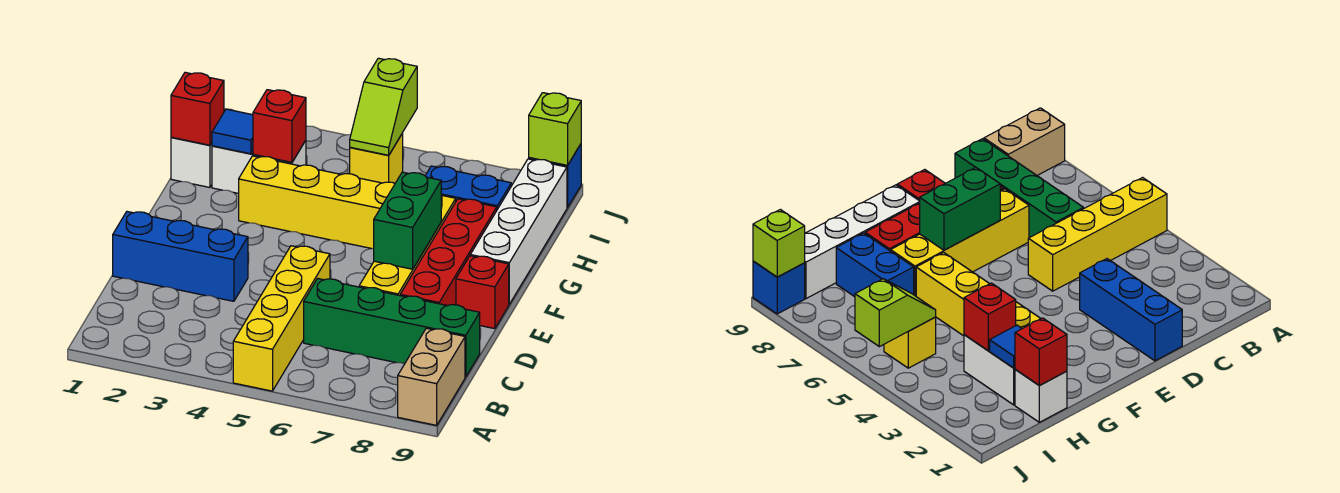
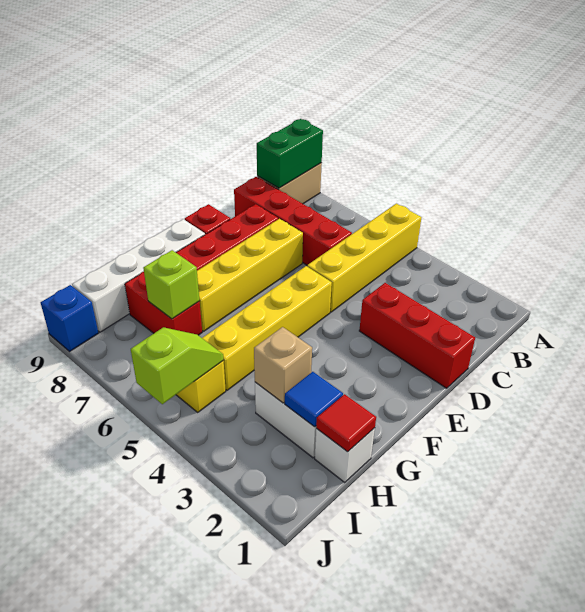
green 1x4 brick [304,278,480,377] -> red 1x4 brick [234,177,352,265]
blue 1x3 brick [113,212,248,301] -> red 1x3 brick [359,283,475,388]
green 1x2 brick [374,172,441,269] -> green 1x2 brick moved to [257,119,323,188]
yellow 1x4 brick [239,156,395,249] -> yellow 1x4 brick turned to [202,266,332,390]
red 1x1 brick [171,72,224,145] -> red 1x1 tile [316,394,376,452]
red 1x1 brick [253,90,306,162] -> tan 1x1 brick [254,327,312,403]
blue 1x2 brick [425,166,511,209] -> red 1x2 brick [125,272,202,335]
lime 1x1 brick [529,93,581,165] -> lime 1x1 brick moved to [143,250,200,319]

